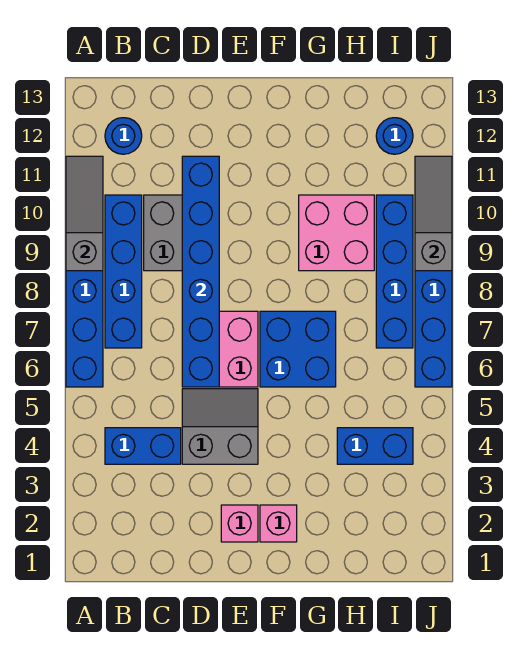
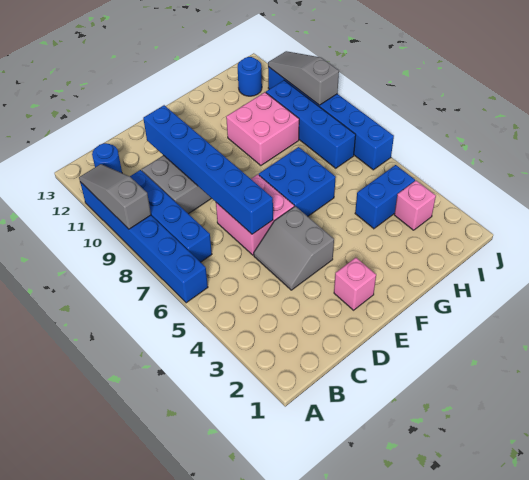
blue 1x2 brick [105,428,181,464] -> none
grey 2x2 slope [182,389,258,464] -> grey 2x2 slope turned to [254,206,334,290]
pink 1x1 brick [260,505,297,542] -> pink 1x1 brick moved to [394,181,436,230]

